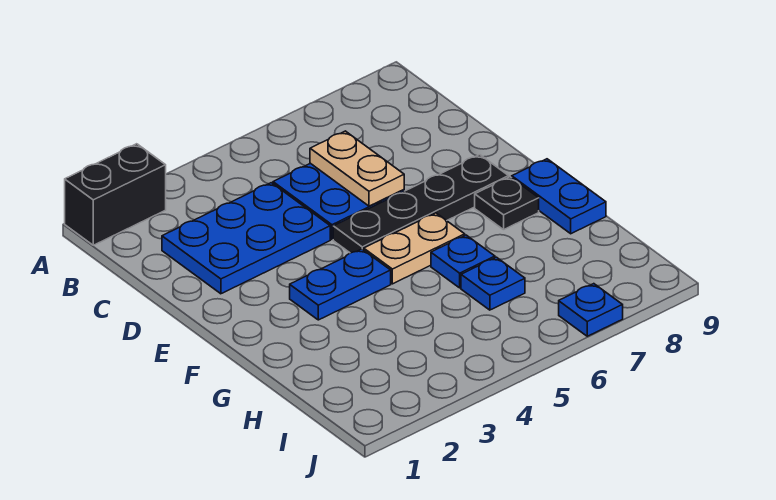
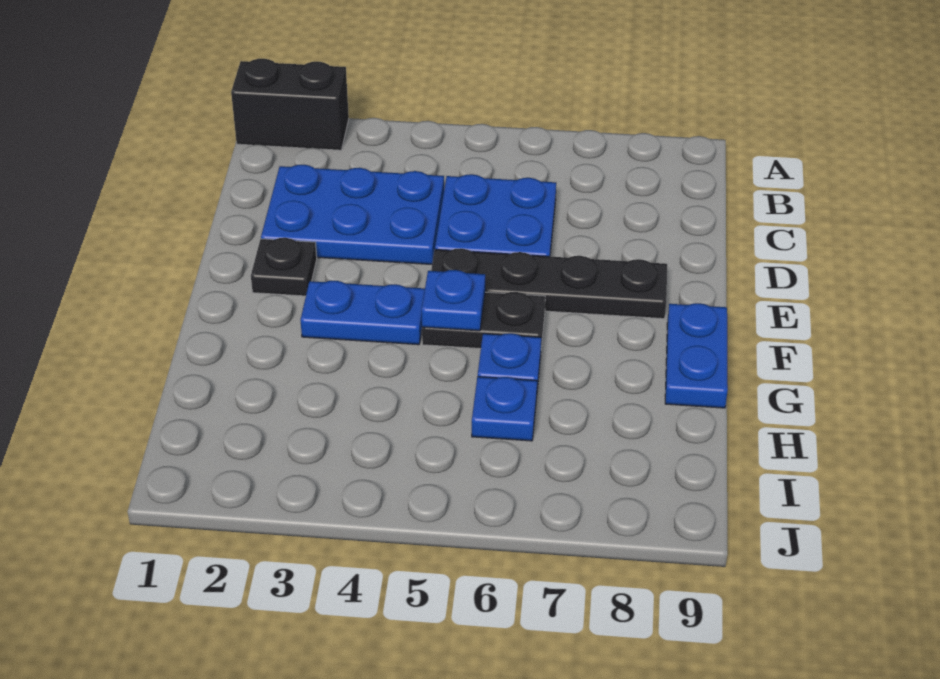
tan 1x2 plate [310,131,404,206] -> none
tan 1x2 plate [364,213,465,284] -> black 1x2 plate [422,292,545,349]
black 1x1 plate [475,177,539,230] -> black 1x1 plate moved to [251,238,317,296]
blue 1x1 plate [559,284,623,336] -> blue 1x1 plate moved to [422,270,485,331]

